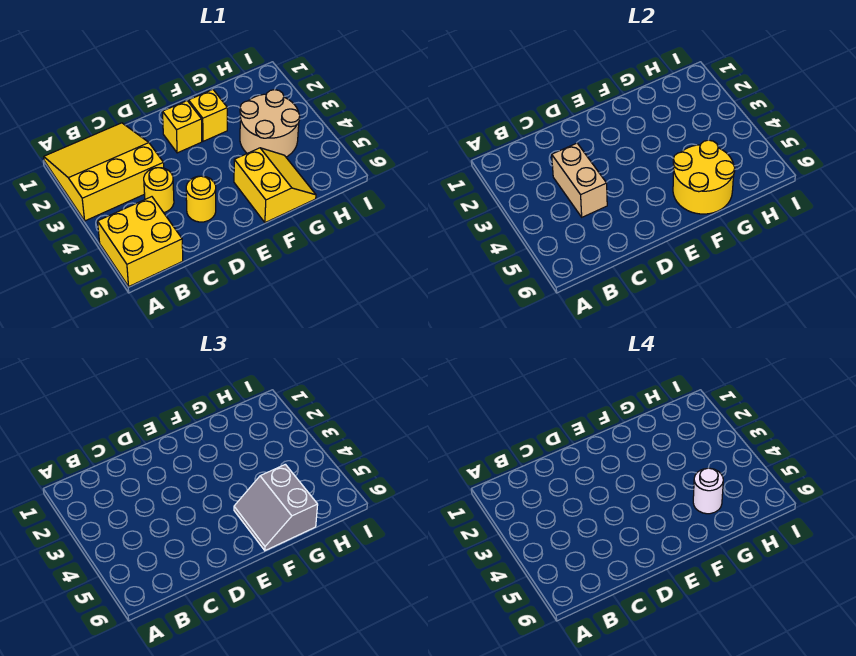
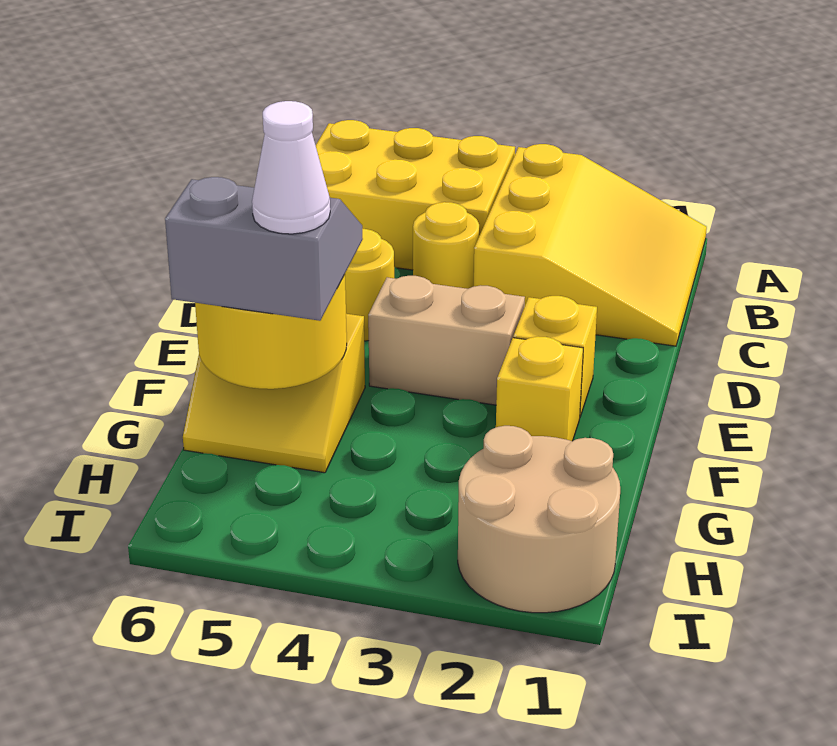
yellow 2x2 brick [98,197,183,286] -> yellow 2x3 brick [316,120,515,270]
tan 1x2 brick [552,143,607,217] -> tan 1x2 brick moved to [368,276,525,405]
tan 2x2 round brick [240,90,300,157] -> tan 2x2 round brick moved to [458,426,620,613]
white 1x1 round brick [693,468,723,514] -> white 1x1 cone [252,101,330,234]

